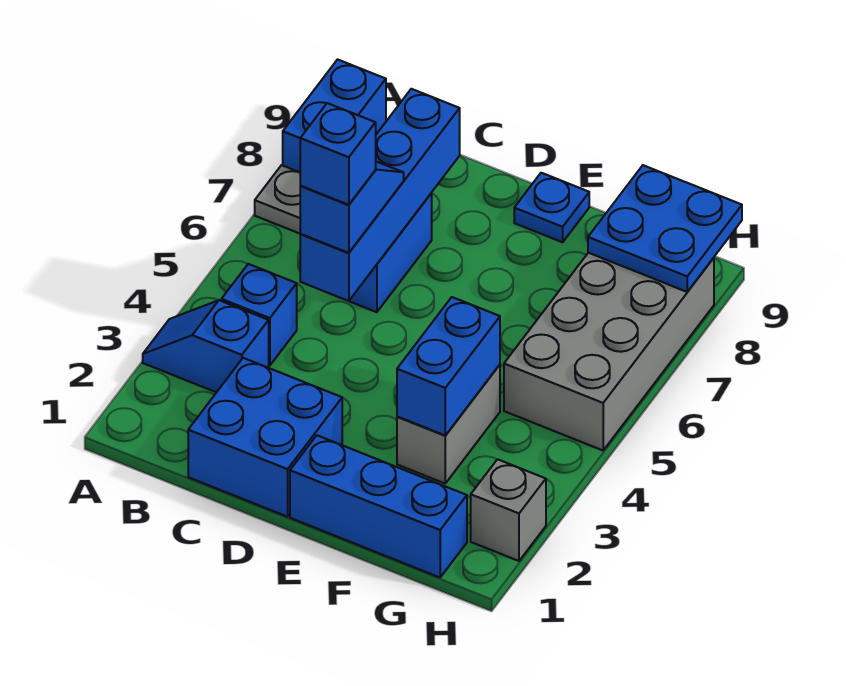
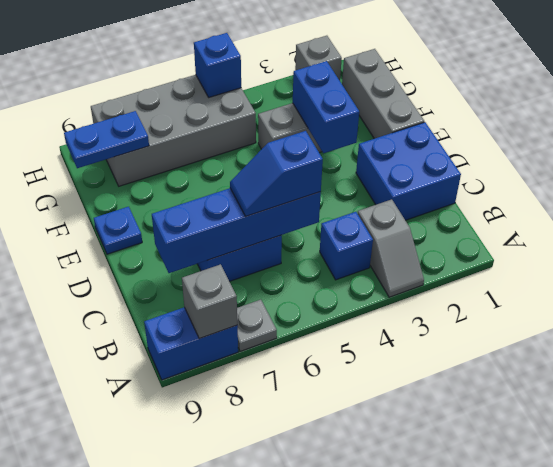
blue 1x2 slope [143,300,269,392] -> grey 1x2 slope [358,199,424,297]
none -> grey 1x1 brick [182,264,237,339]
blue 1x1 brick [300,103,376,205] -> blue 1x1 brick moved to [194,33,241,97]
blue 1x3 brick [290,435,467,577] -> grey 1x3 brick [342,49,424,139]
blue 1x2 brick [397,297,500,435] -> blue 1x2 brick turned to [293,61,359,153]
blue 2x2 plate [588,165,742,292] -> blue 1x2 plate [64,111,149,168]

